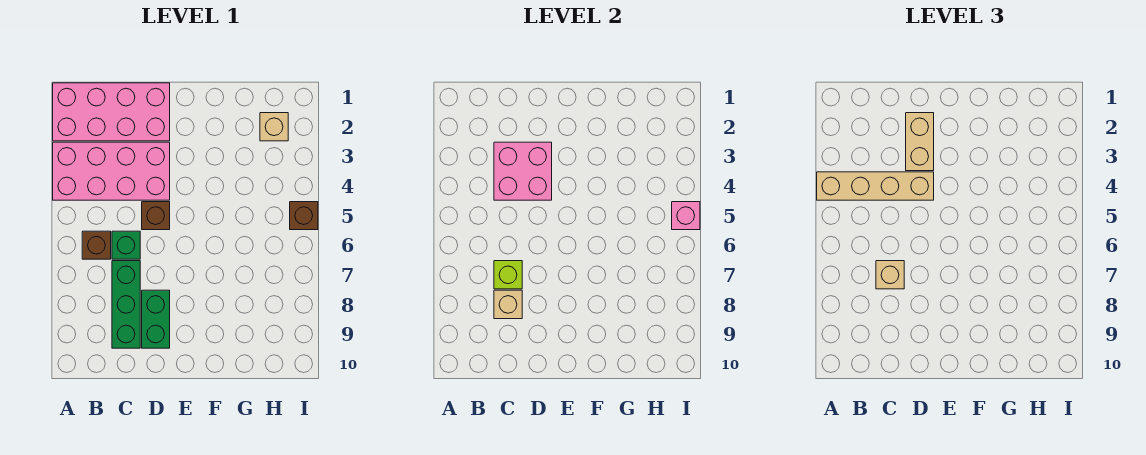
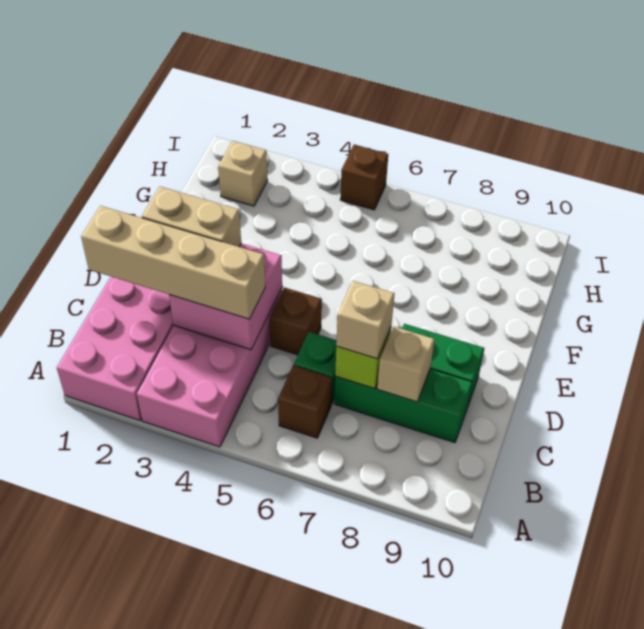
tan 1x4 brick [817,172,934,200] -> tan 1x4 brick turned to [81,206,265,319]
pink 1x1 brick [672,202,700,230] -> none

